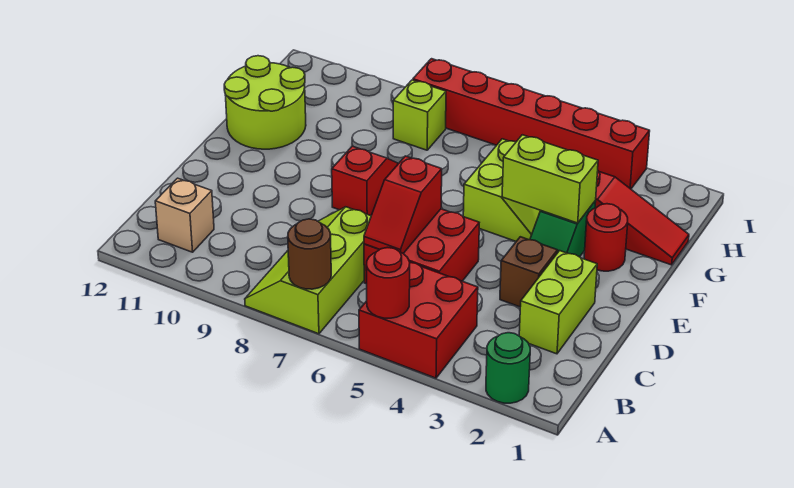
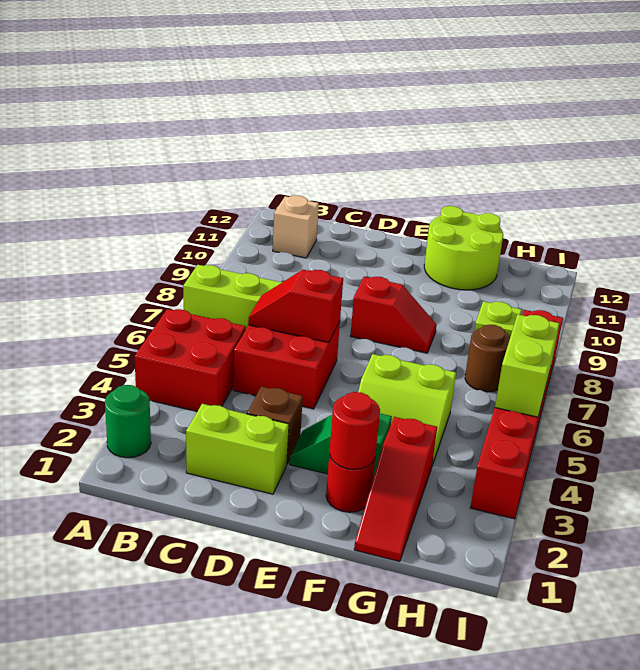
red 1x1 round brick [366,247,410,318] -> red 1x1 round brick moved to [329,392,380,469]
brown 1x1 round brick [288,219,331,289] -> brown 1x1 round brick moved to [465,325,510,392]
lime 1x2 brick [502,135,598,223] -> lime 1x2 brick moved to [495,314,560,417]

